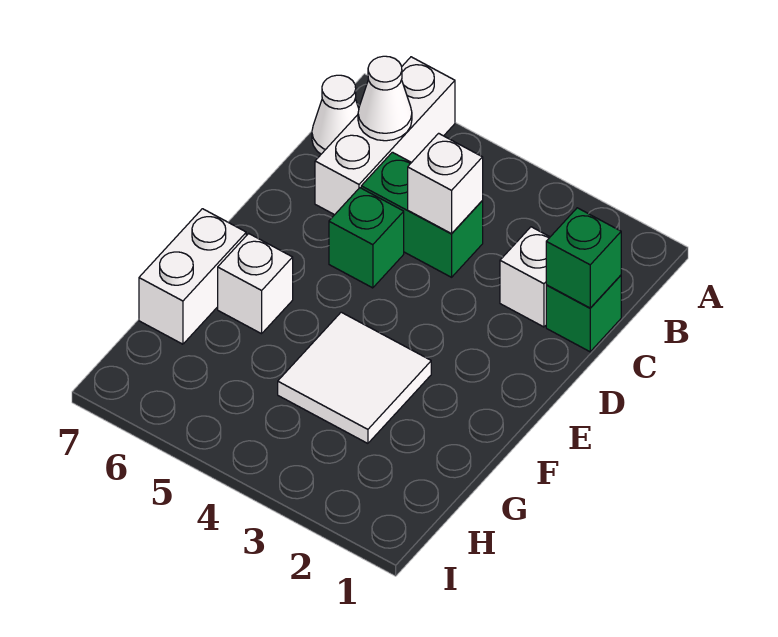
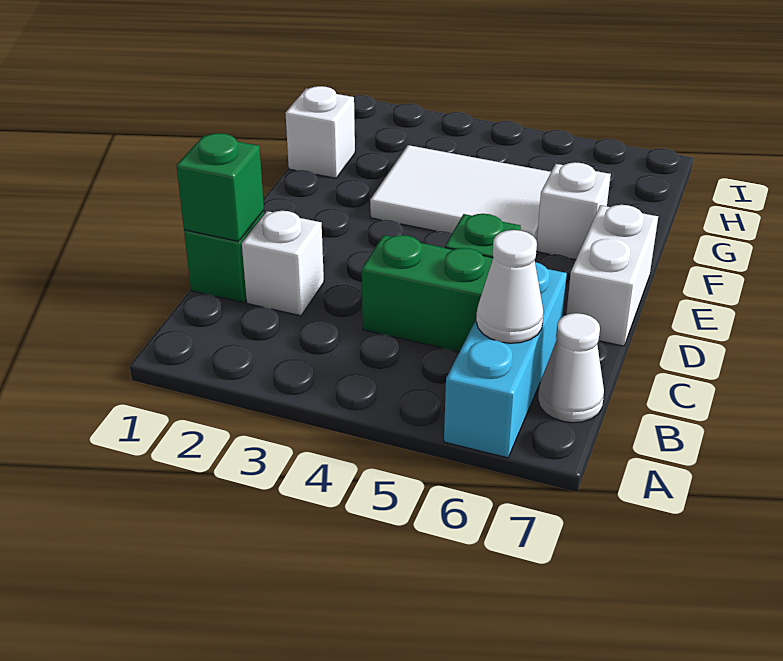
white 1x3 brick [315,57,455,215] -> cyan 1x3 brick [444,262,567,458]
white 1x1 brick [408,133,483,234] -> white 1x1 brick moved to [285,86,355,178]
white 2x2 tile [278,312,431,443] -> white 2x3 tile [370,145,551,242]
white 1x2 brick [139,209,246,344] -> white 1x2 brick moved to [566,205,658,346]

